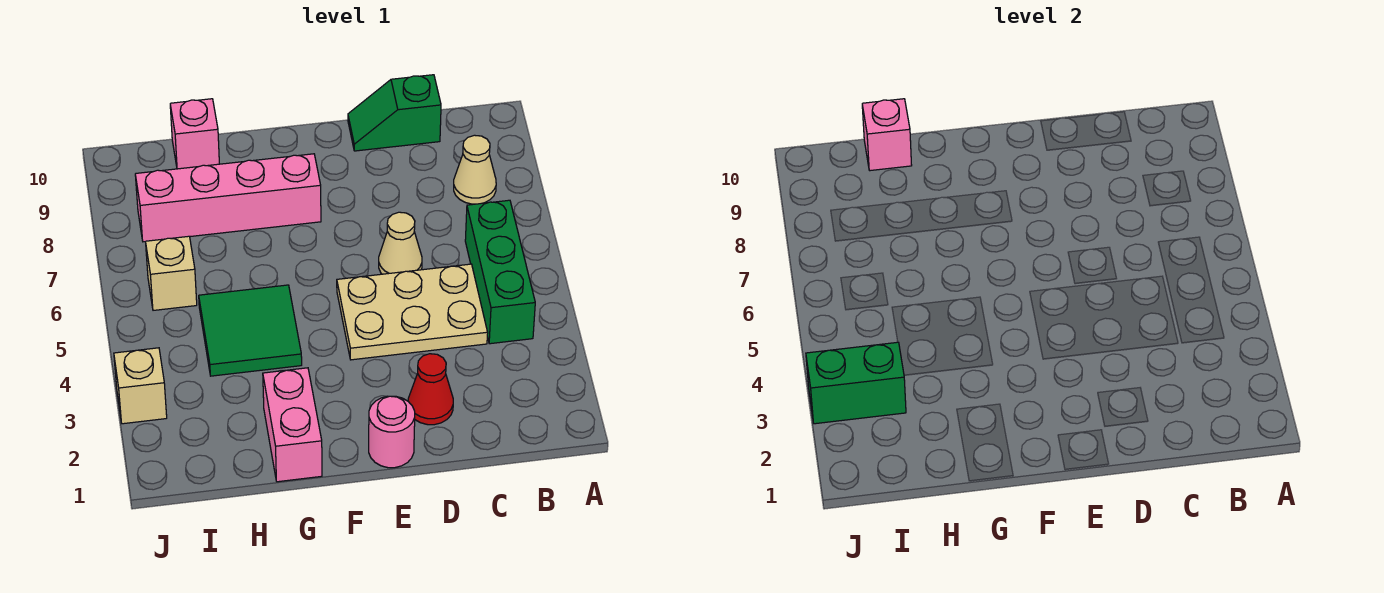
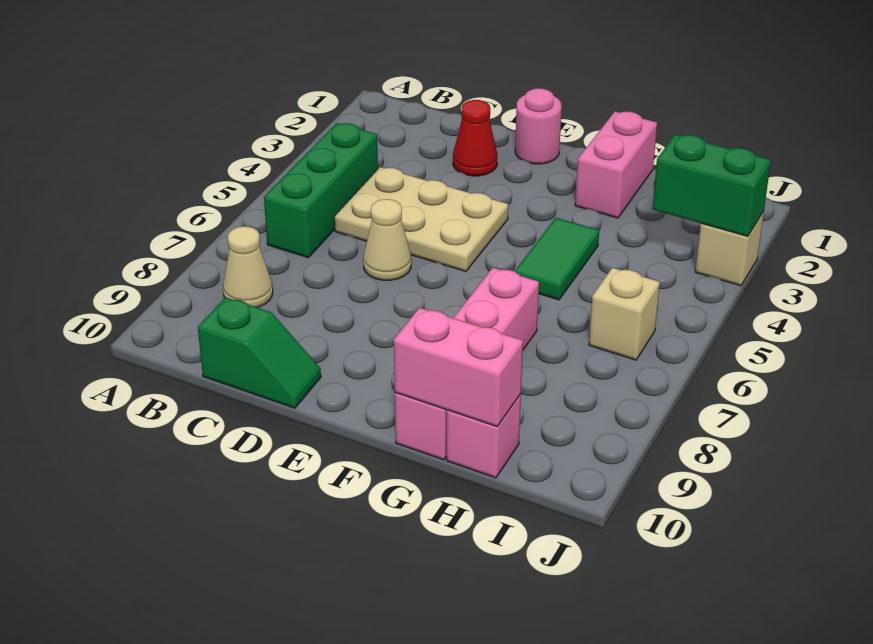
pink 1x4 brick [135,154,321,242] -> pink 1x4 brick turned to [395,268,539,460]
green 2x2 tile [199,285,302,376] -> green 1x2 tile [515,218,599,300]
pink 1x1 brick [862,99,912,171] -> pink 1x2 brick [394,308,523,426]

